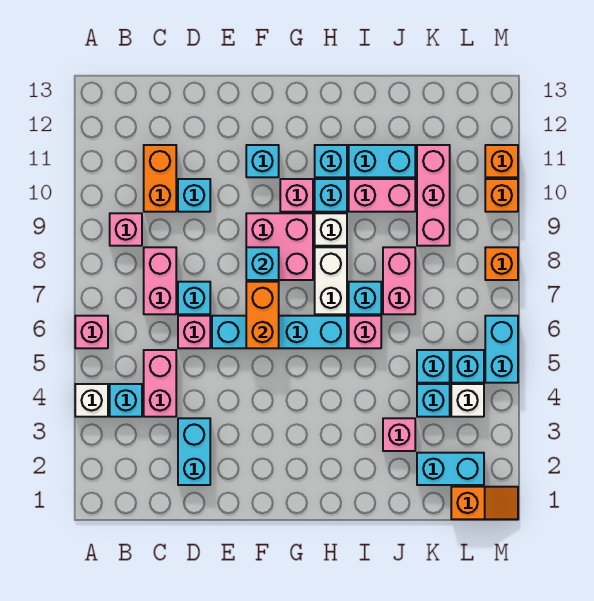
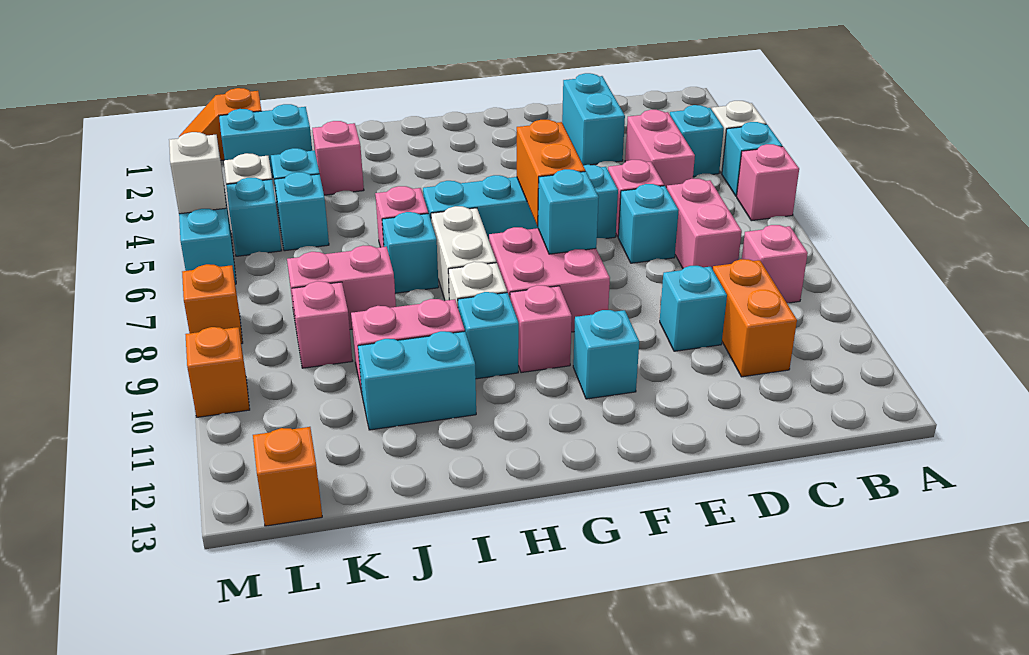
cyan 1x1 brick [315,145,347,177] -> cyan 1x1 brick moved to [722,122,782,196]
pink 1x2 brick [383,247,415,314] -> pink 1x2 brick turned to [287,246,396,331]
pink 1x3 brick [417,145,450,246] -> pink 1x1 brick [292,281,352,368]
none -> white 1x1 brick [169,132,226,214]
orange 1x1 brick [485,145,518,177] -> orange 1x1 brick moved to [253,427,322,526]

